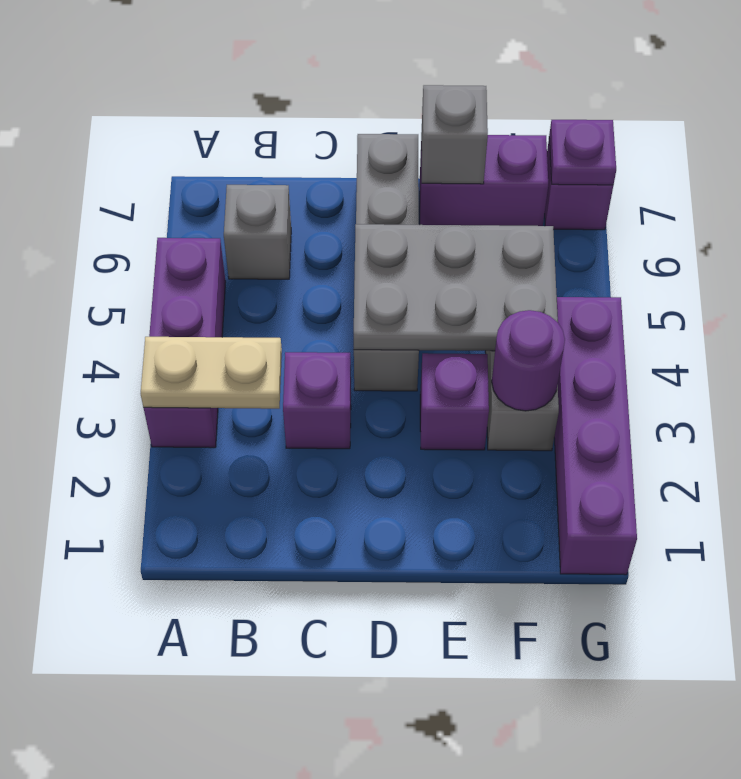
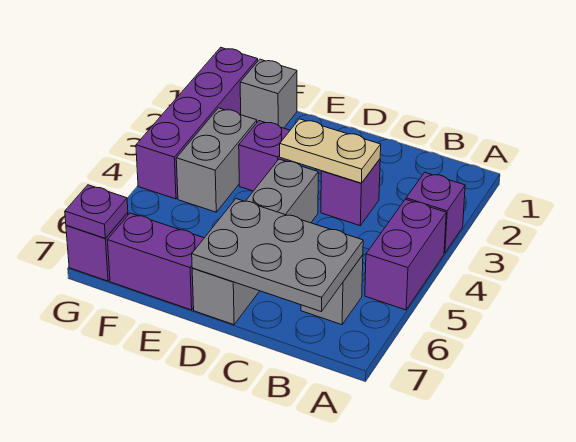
tan 1x2 plate [141,337,282,409] -> tan 1x2 plate moved to [280,119,381,183]
grey 2x3 plate [354,224,558,351] -> grey 2x3 plate moved to [192,199,363,312]
grey 1x1 brick [421,85,488,184] -> grey 1x1 brick moved to [240,59,297,128]
purple 1x1 round brick [492,310,565,411] -> none

